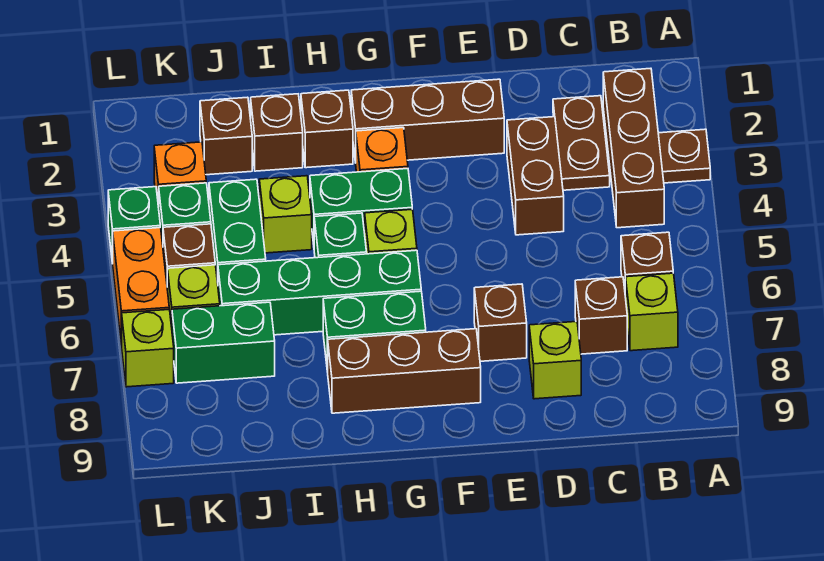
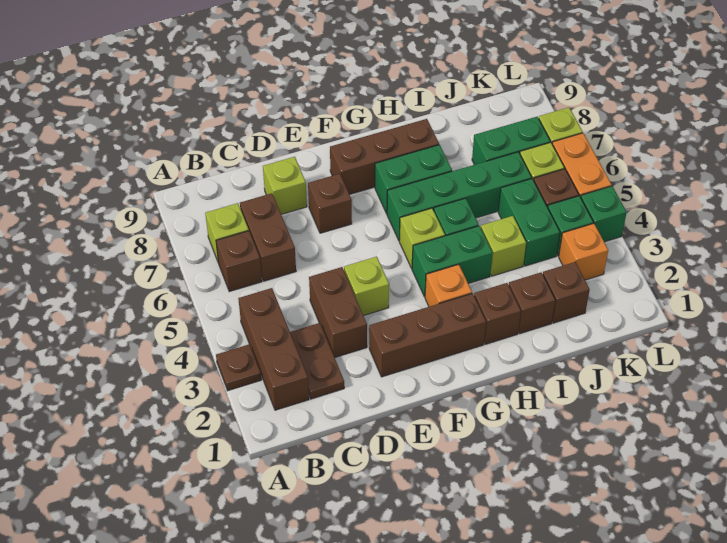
brown 1x1 brick [575,277,627,354] -> brown 1x2 brick [240,193,296,281]
none -> lime 1x1 brick [344,257,389,316]

